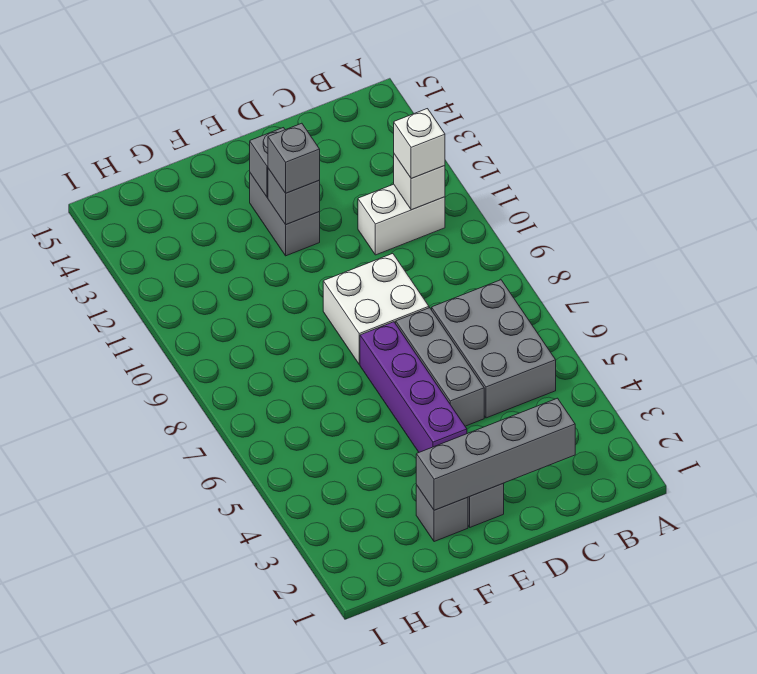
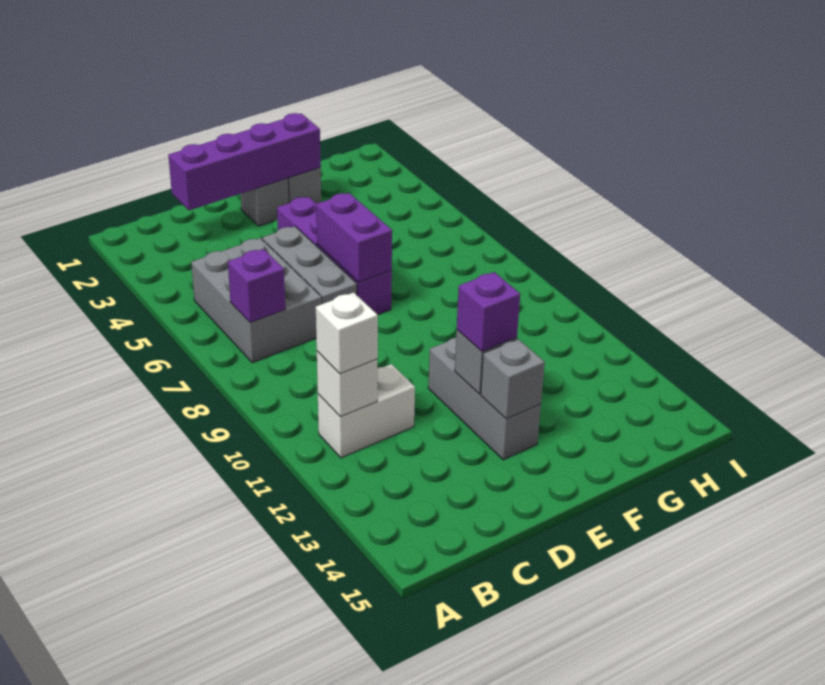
none -> purple 1x1 brick [228,249,285,323]
grey 1x4 brick [416,398,575,510] -> purple 1x4 brick [168,113,321,210]
white 2x2 brick [323,254,429,364] -> none
none -> purple 1x2 brick [316,193,392,282]
grey 1x2 brick [250,173,320,256] -> grey 1x3 brick [428,338,541,460]
grey 1x1 brick [268,123,320,193] -> purple 1x1 brick [457,272,520,351]

